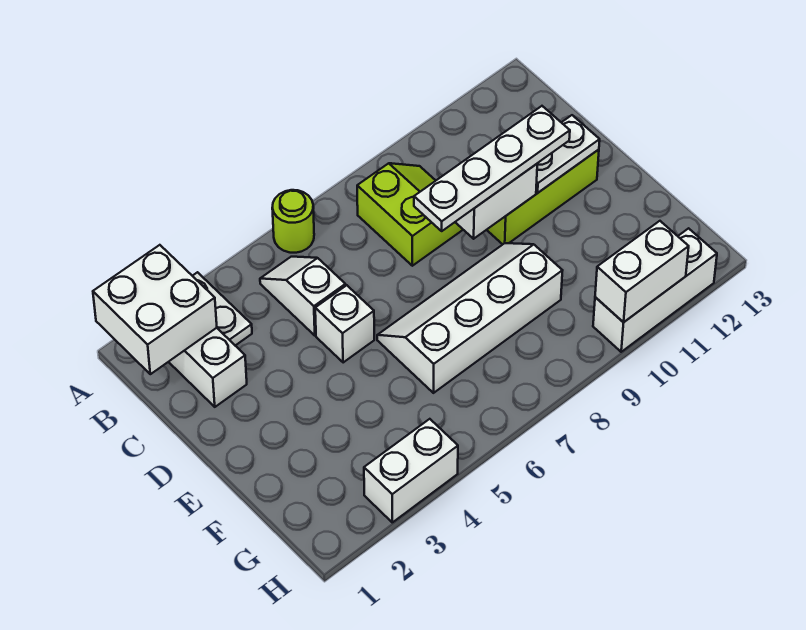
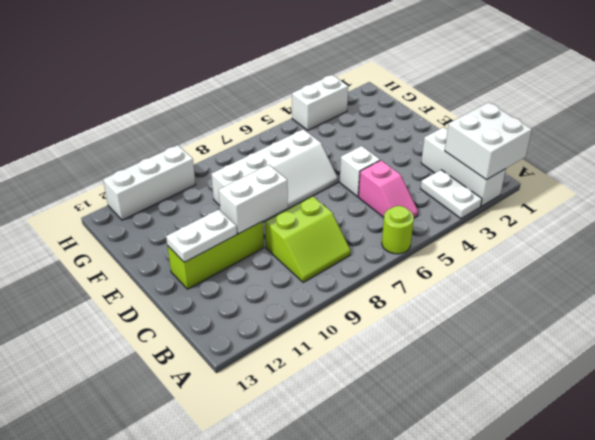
white 1x2 slope [260,257,345,335] -> pink 1x2 slope [358,160,418,218]
lime 2x2 slope [357,163,463,266] -> lime 2x2 slope turned to [265,196,351,282]
white 1x4 plate [414,106,570,231] -> none
white 1x2 brick [595,221,689,322] -> none

